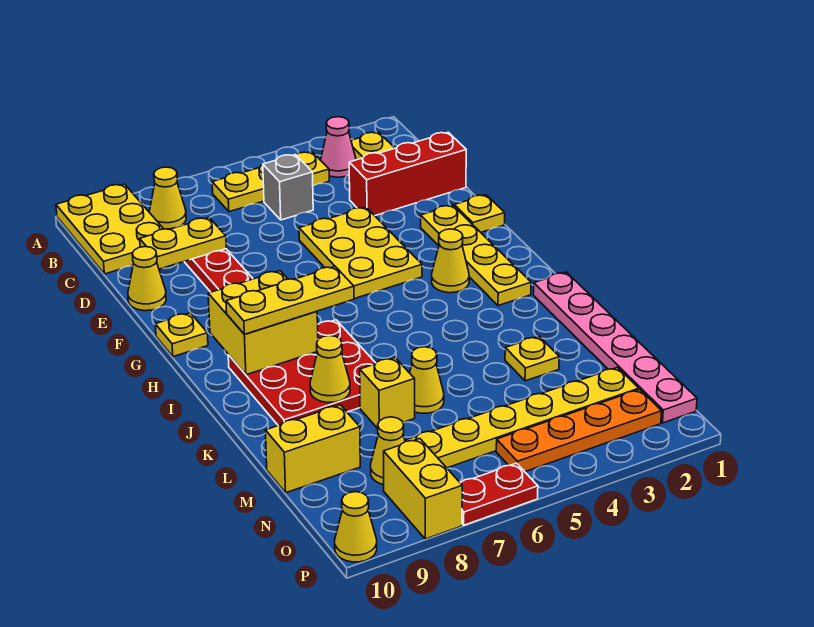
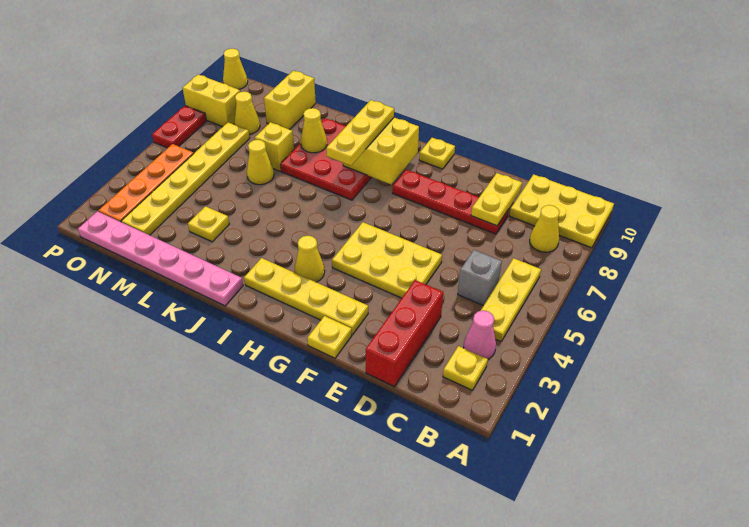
yellow 1x1 cone [128,247,166,311] -> none

